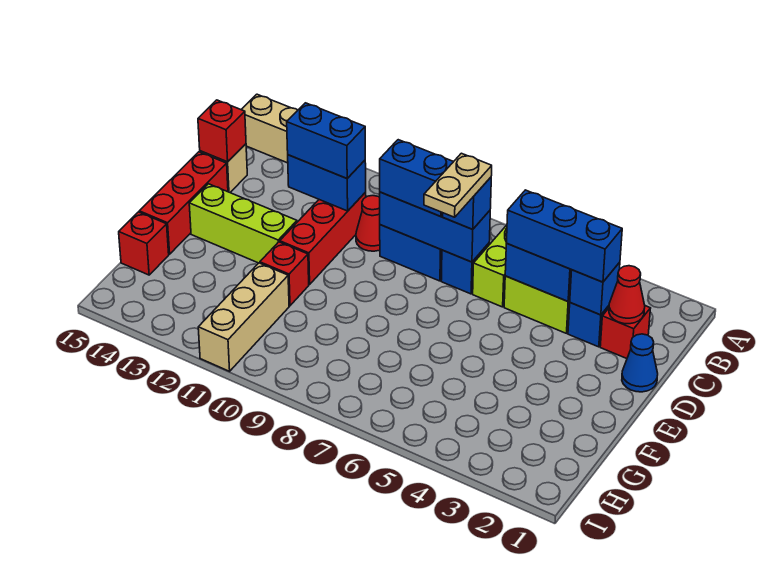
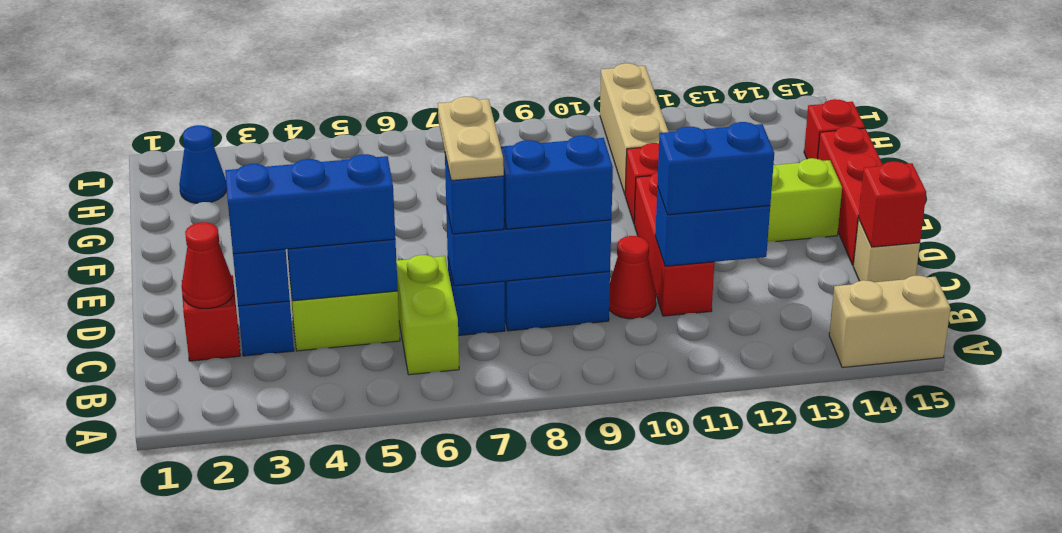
blue 1x1 cone [622,334,658,392] -> blue 1x1 cone moved to [179,125,227,203]

